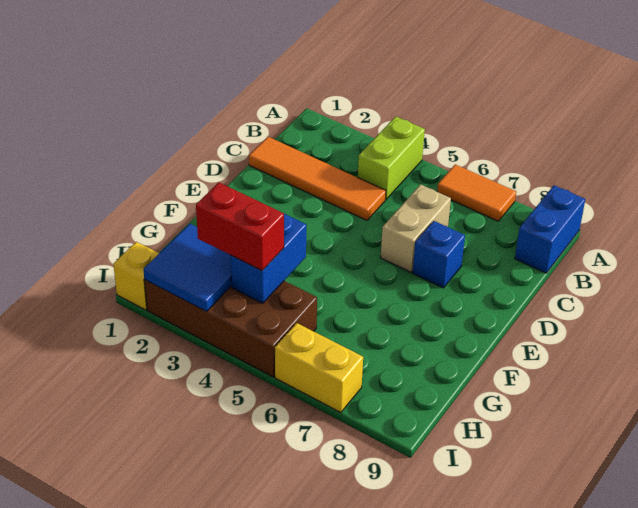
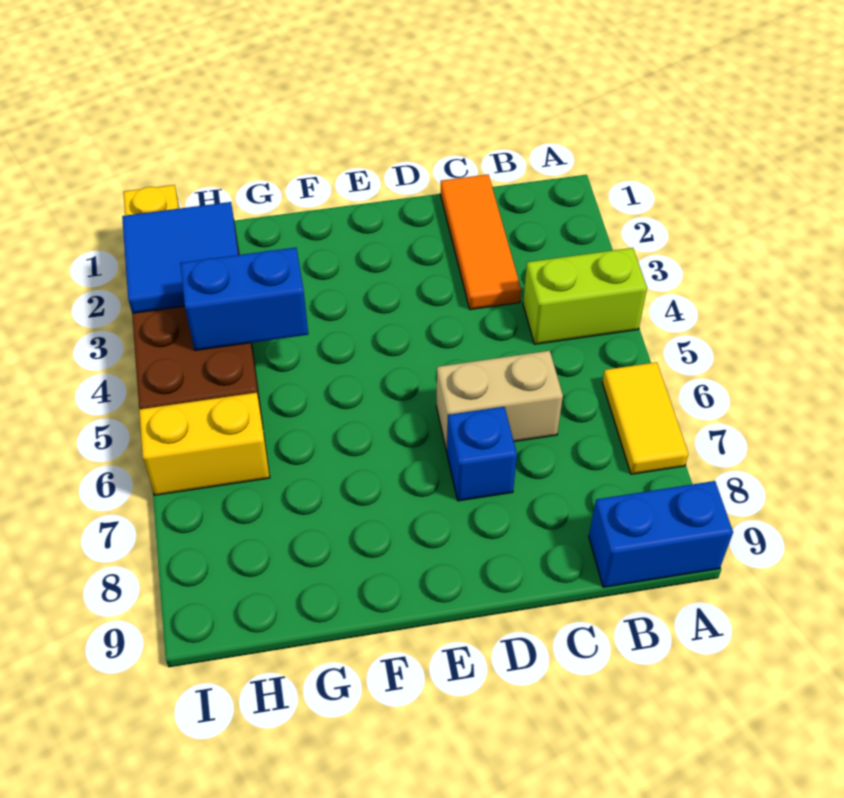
orange 1x2 tile [437,164,516,221] -> yellow 1x2 tile [602,362,688,474]
orange 1x4 tile [249,137,386,220] -> orange 1x3 tile [440,175,521,310]
red 1x2 brick [196,183,284,271] -> none
yellow 1x2 brick [275,323,363,413] -> yellow 1x2 brick turned to [139,393,270,495]

